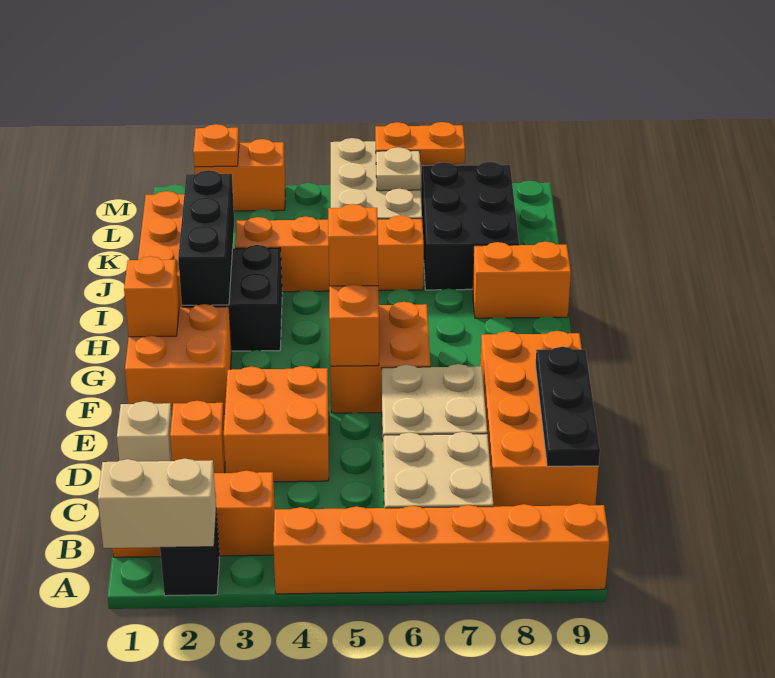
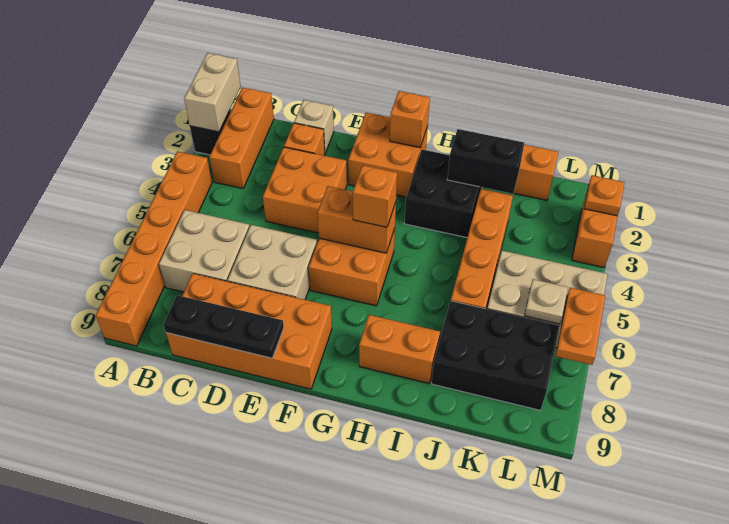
black 1x3 brick [178,170,234,305] -> black 1x2 brick [447,129,524,194]
orange 1x2 brick [472,242,571,318] -> orange 1x2 brick turned to [359,315,440,383]

